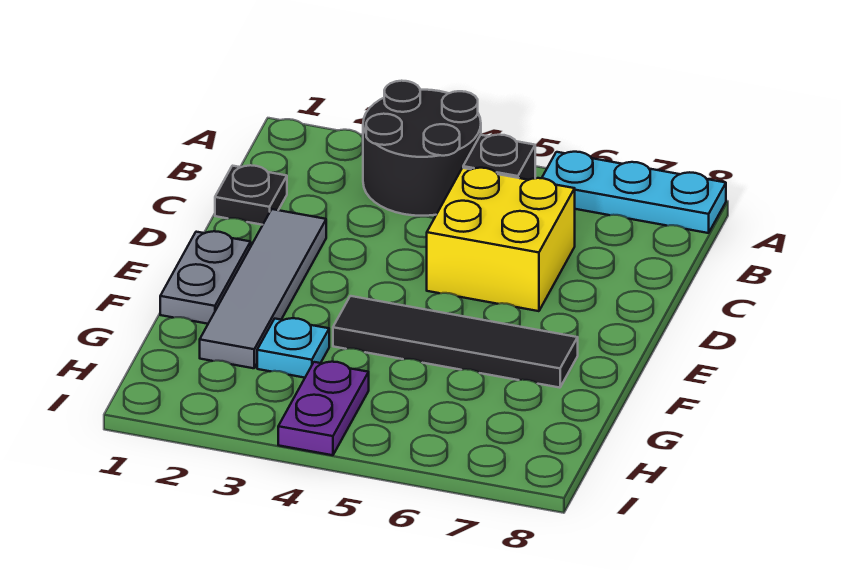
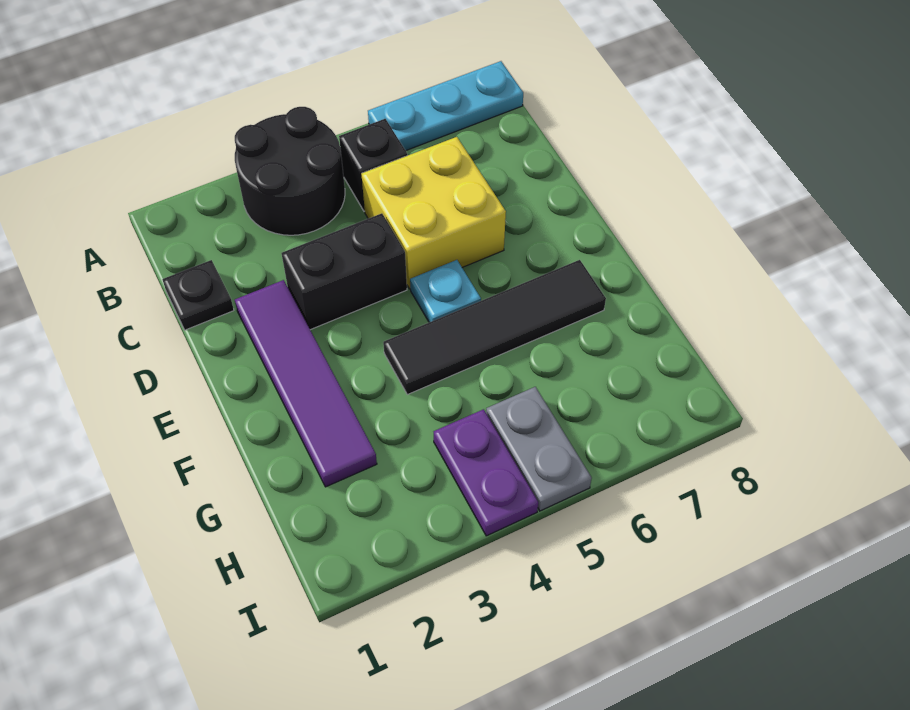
grey 1x4 tile [200,209,326,368] -> purple 1x4 tile [235,280,377,487]
none -> black 1x2 brick [282,213,407,330]
grey 1x2 plate [160,231,251,324] -> grey 1x2 plate moved to [486,387,592,511]
cyan 1x1 plate [257,318,329,378] -> cyan 1x1 plate moved to [410,260,481,322]

